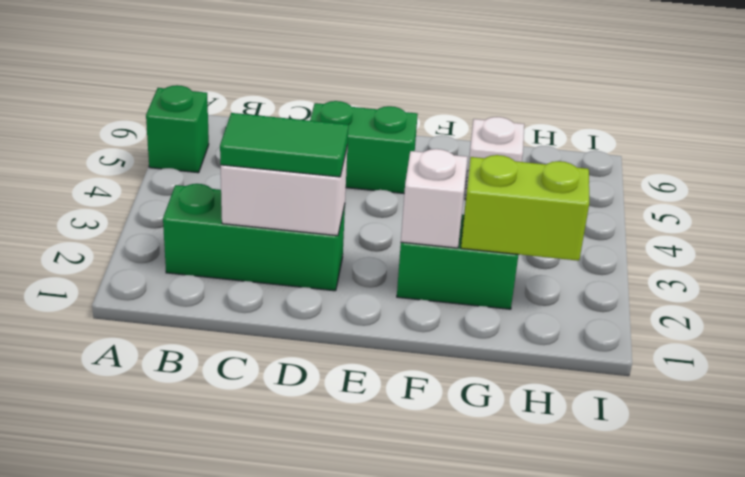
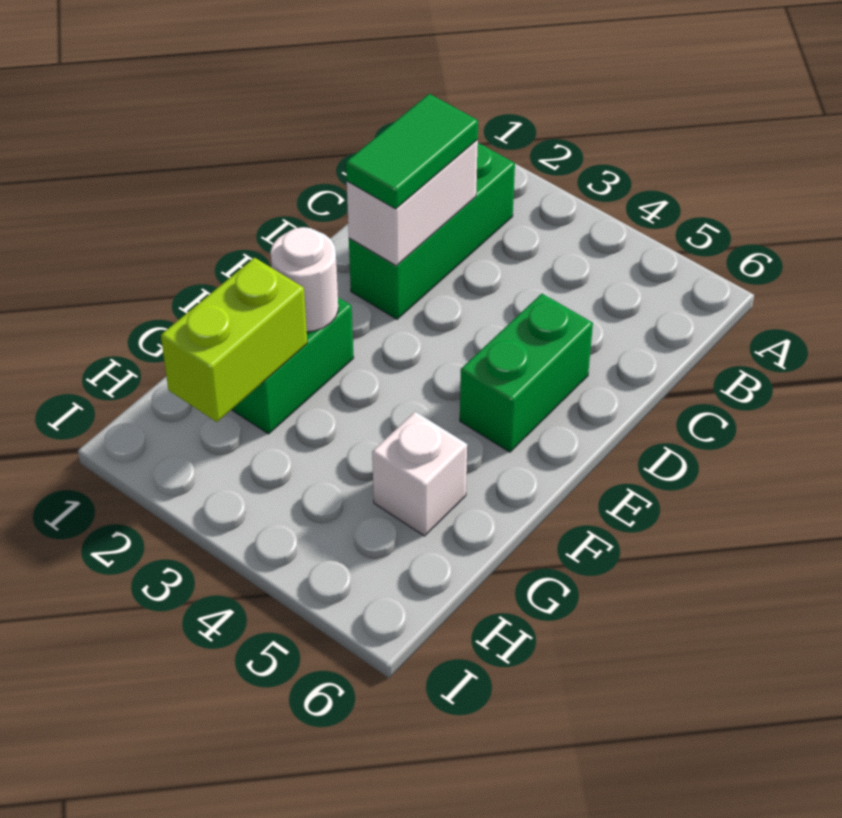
green 1x1 brick [146,85,209,173] -> none
white 1x1 brick [401,149,467,248] -> white 1x1 round brick [271,227,338,332]

